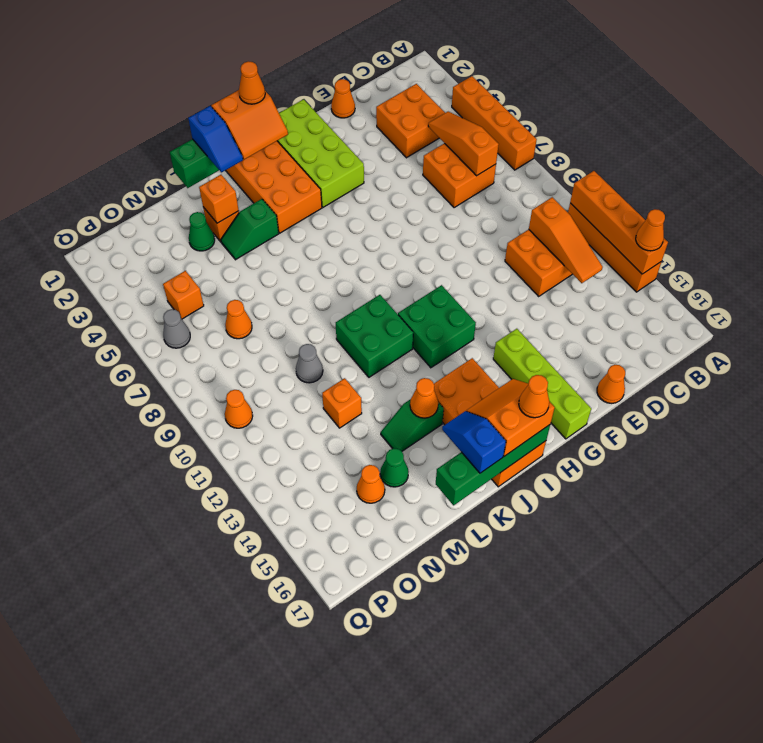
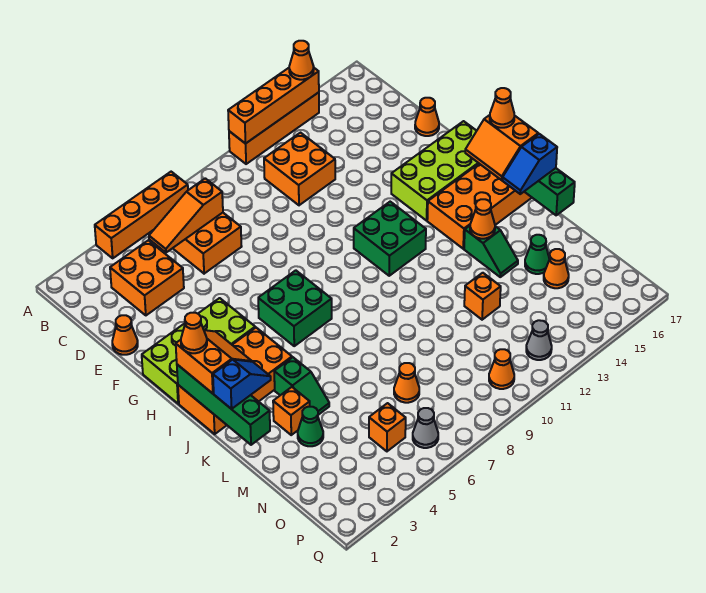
orange 1x3 slope [529,197,603,283] -> none
lime 1x4 brick [493,329,591,439] -> lime 2x4 brick [391,121,479,221]
green 2x2 brick [336,295,413,377] -> green 2x2 brick moved to [258,270,332,346]
orange 1x1 brick [199,175,239,223] -> none
grey 1x1 cone [296,344,323,383] -> grey 1x1 cone moved to [526,320,552,360]

